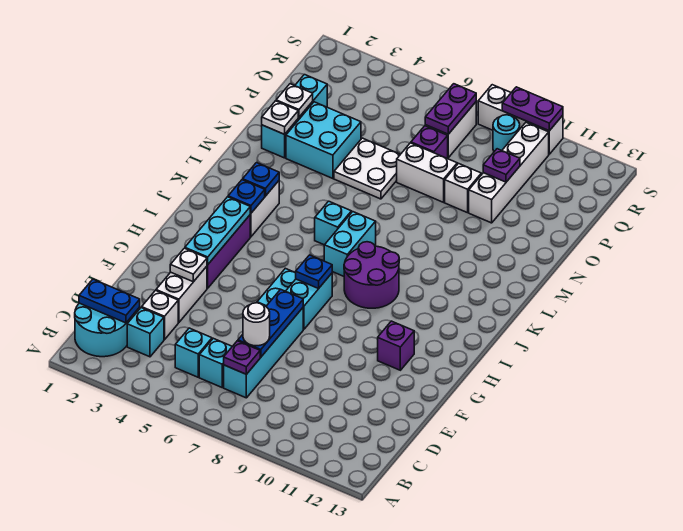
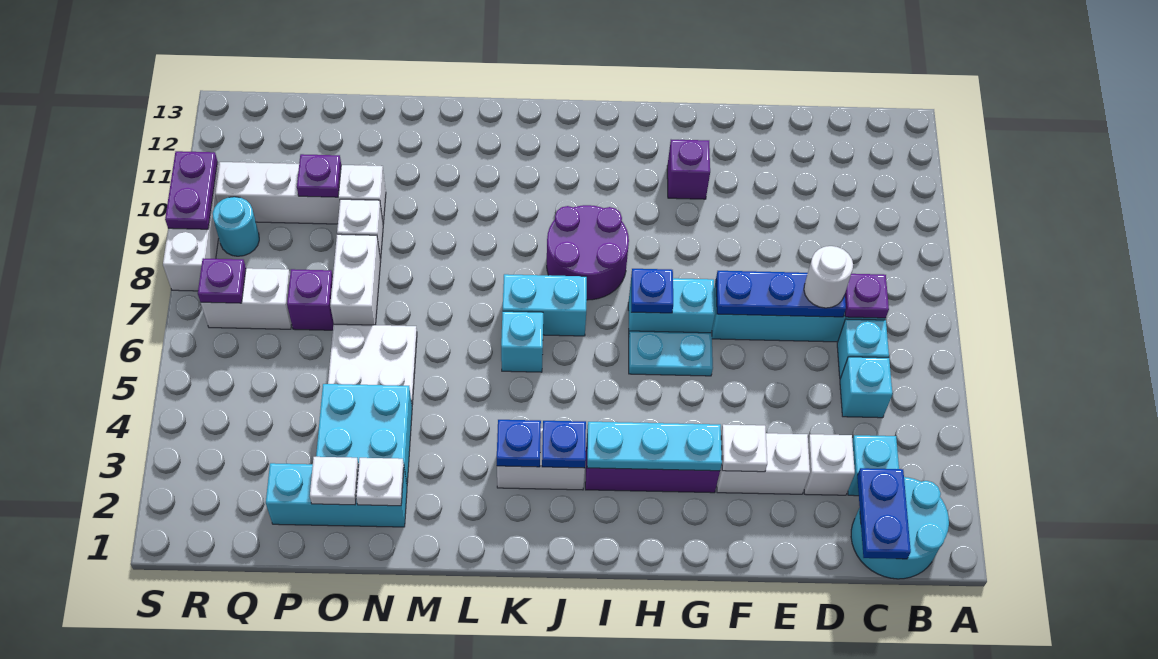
purple 1x2 plate [425,84,476,134] -> purple 1x1 plate [198,258,246,303]

